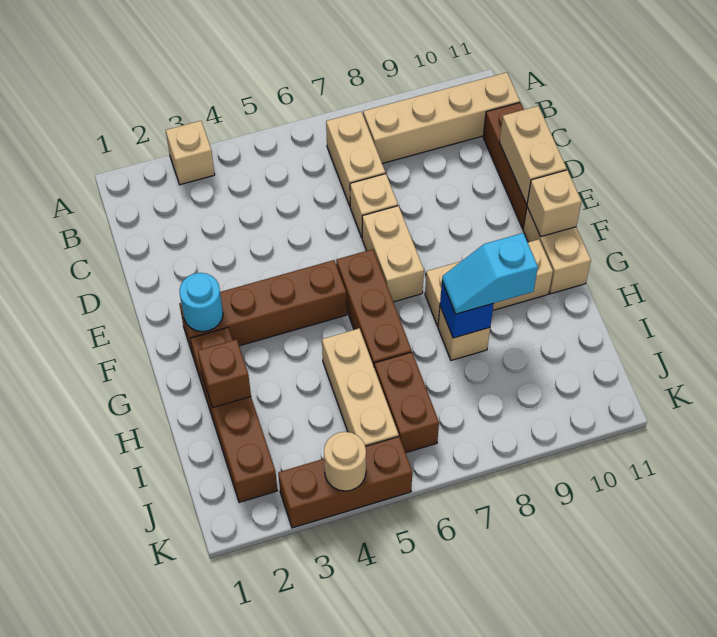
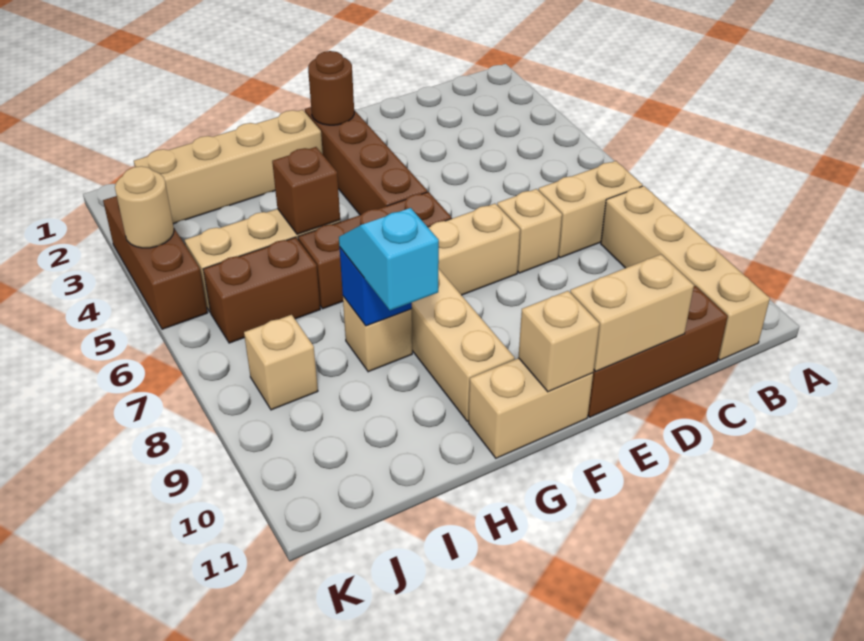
tan 1x1 brick [166,121,215,185] -> tan 1x1 brick moved to [244,315,318,410]
cyan 1x1 round brick [179,273,223,332] -> brown 1x1 round brick [308,51,354,125]
brown 1x4 brick [190,328,278,502] -> tan 1x4 brick [134,110,323,224]
brown 1x1 brick [198,339,251,408] -> brown 1x1 brick moved to [272,147,340,234]

